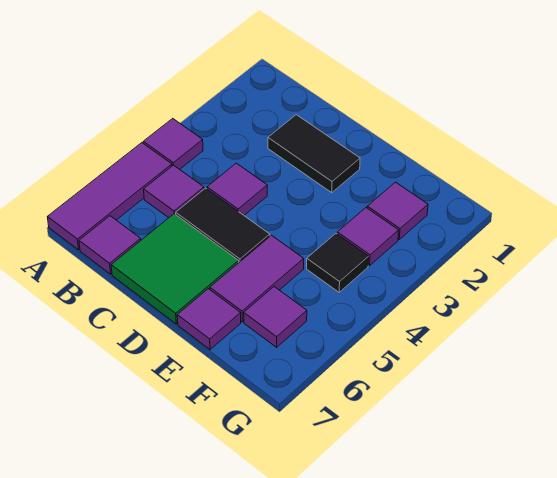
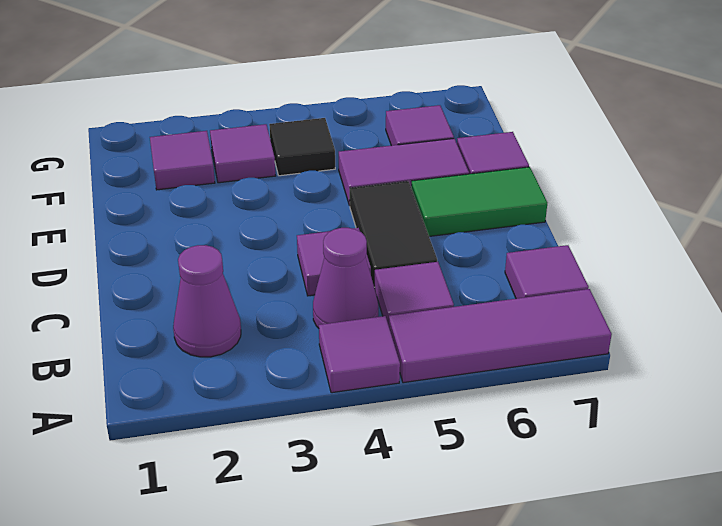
none -> purple 1x1 cone [173,245,241,357]
none -> purple 1x1 cone [313,228,378,328]
black 1x2 tile [268,115,360,193] -> none
green 2x2 tile [111,214,239,324] -> green 1x2 tile [411,167,547,236]

